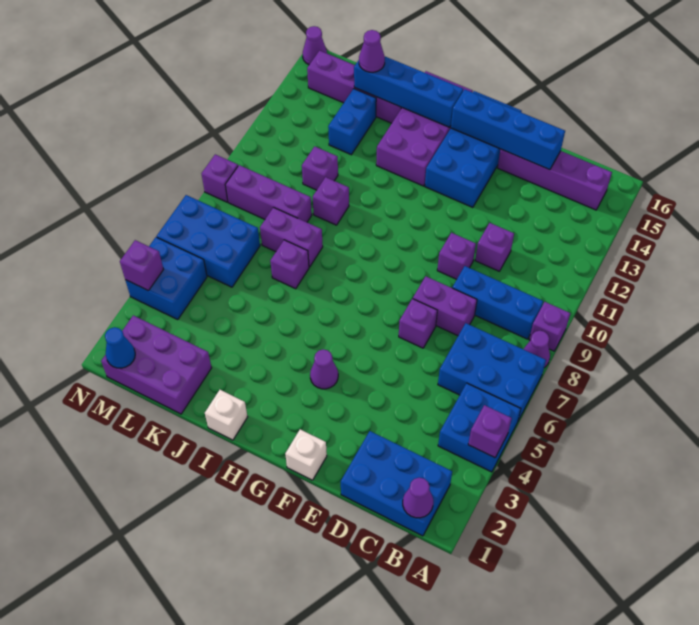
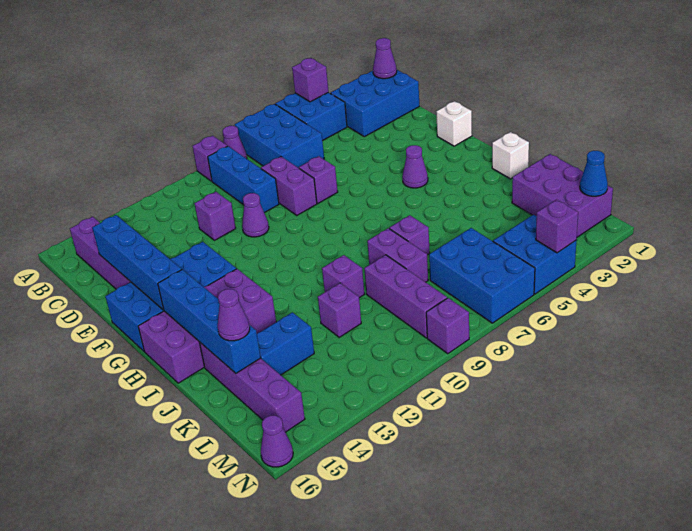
blue 2x3 brick [341,431,452,536] -> blue 2x3 brick turned to [330,70,419,137]
purple 1x1 brick [437,233,476,279] -> purple 1x1 cone [242,193,269,237]

